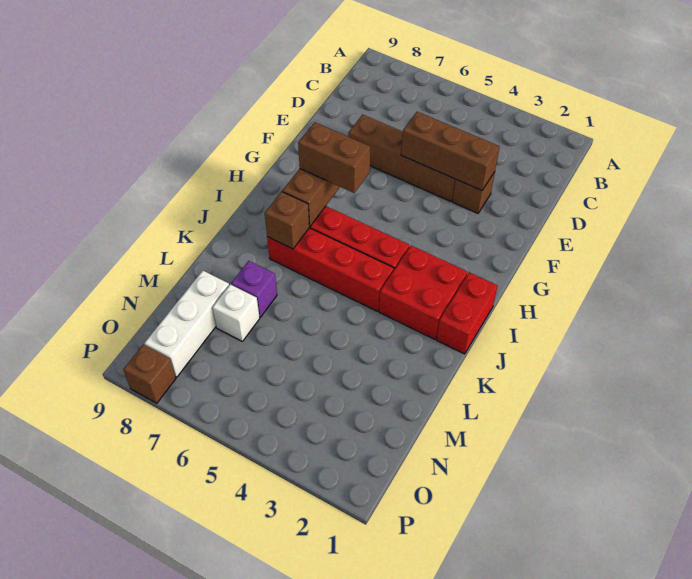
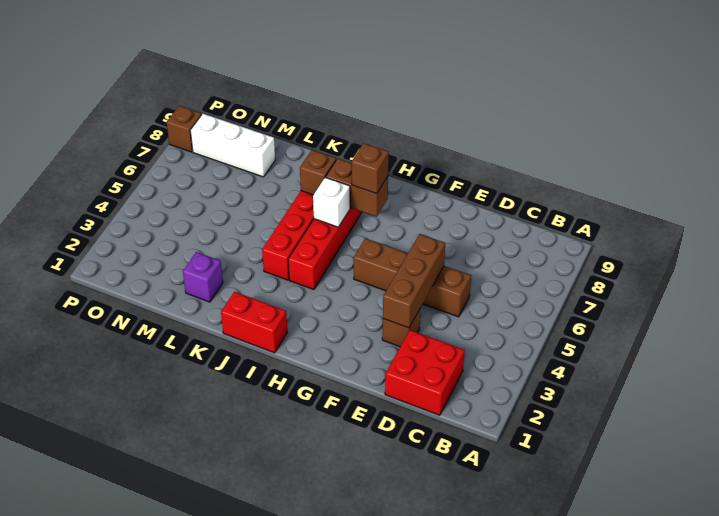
brown 1x4 brick [348,115,456,201] -> brown 1x4 brick turned to [354,238,471,317]
brown 1x2 brick [298,122,370,193] -> brown 1x1 brick [352,143,389,194]
red 2x2 brick [379,246,468,339] -> red 2x2 brick moved to [385,330,465,415]
purple 1x1 brick [231,261,277,317] -> purple 1x1 brick moved to [183,252,223,302]
white 1x1 brick [212,284,260,341] -> white 1x1 brick moved to [313,177,350,227]

